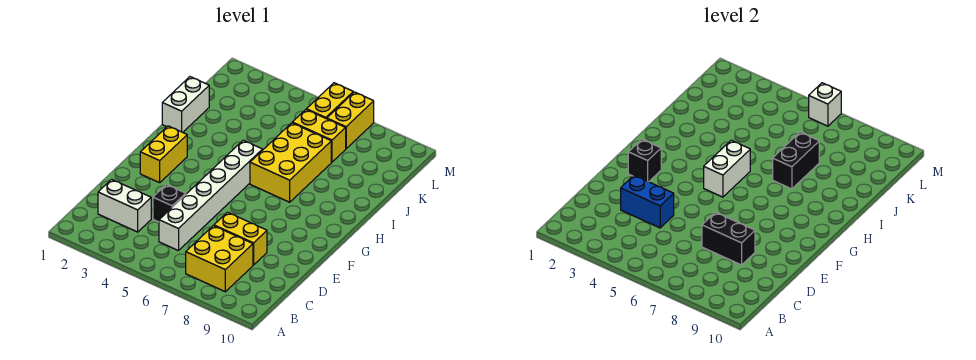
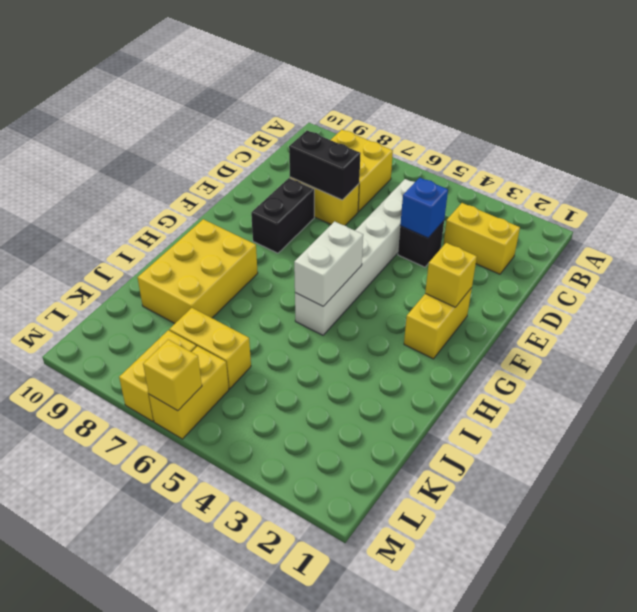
white 1x2 brick [98,179,151,232] -> yellow 1x2 brick [443,203,520,274]
blue 1x2 brick [621,175,674,228] -> blue 1x1 brick [400,178,448,238]
black 1x1 brick [628,139,661,182] -> yellow 1x1 brick [425,243,477,307]
yellow 2x3 brick [250,123,331,202] -> yellow 2x3 brick moved to [137,219,258,323]
white 1x2 brick [162,77,209,132] -> none
black 1x2 brick [773,132,819,189] -> black 1x2 brick moved to [251,178,314,253]
white 1x1 brick [808,83,841,126] -> yellow 1x1 brick [143,340,202,411]

